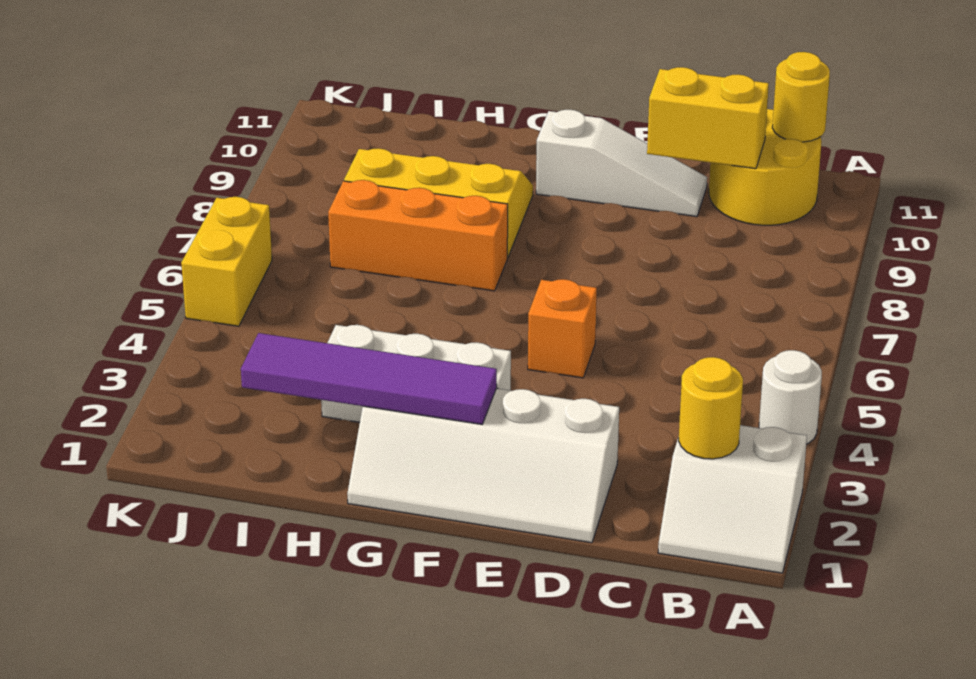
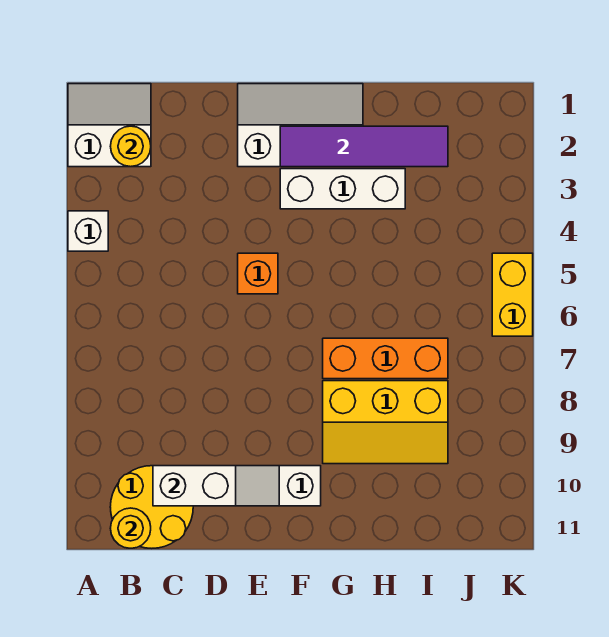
white 1x1 round brick [759,350,822,444] -> white 1x1 brick [68,211,108,251]
yellow 1x2 brick [647,67,769,169] -> white 1x2 brick [153,466,236,506]
white 2x4 slope [347,388,619,543] -> white 2x3 slope [238,84,363,167]

